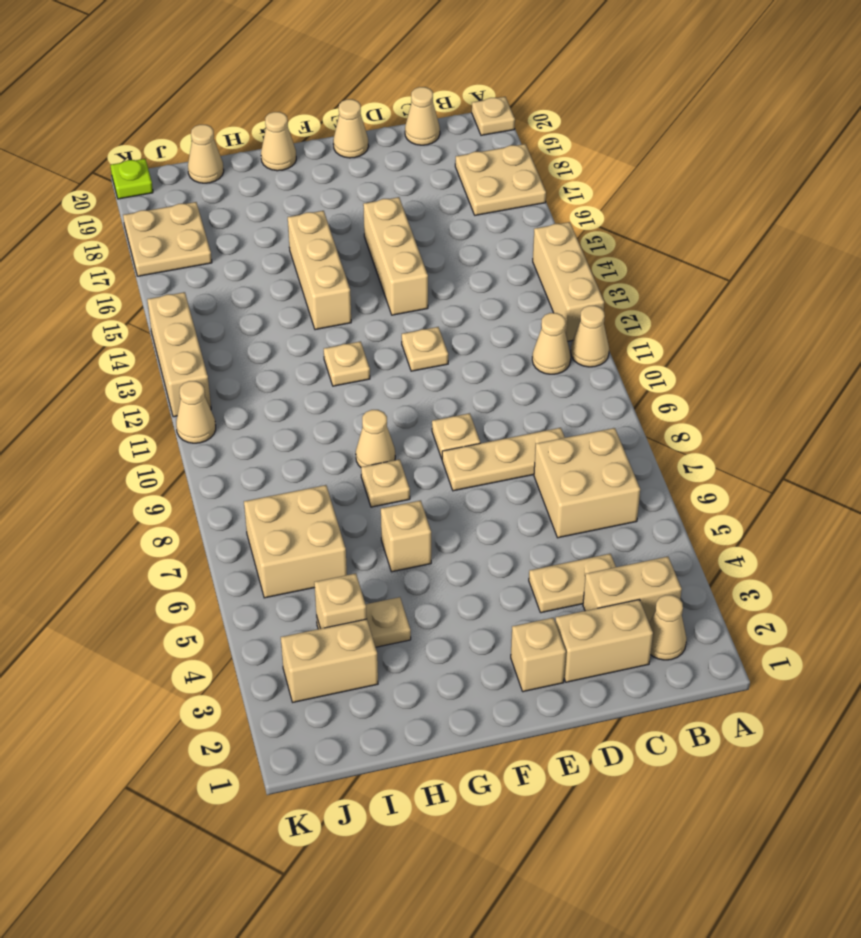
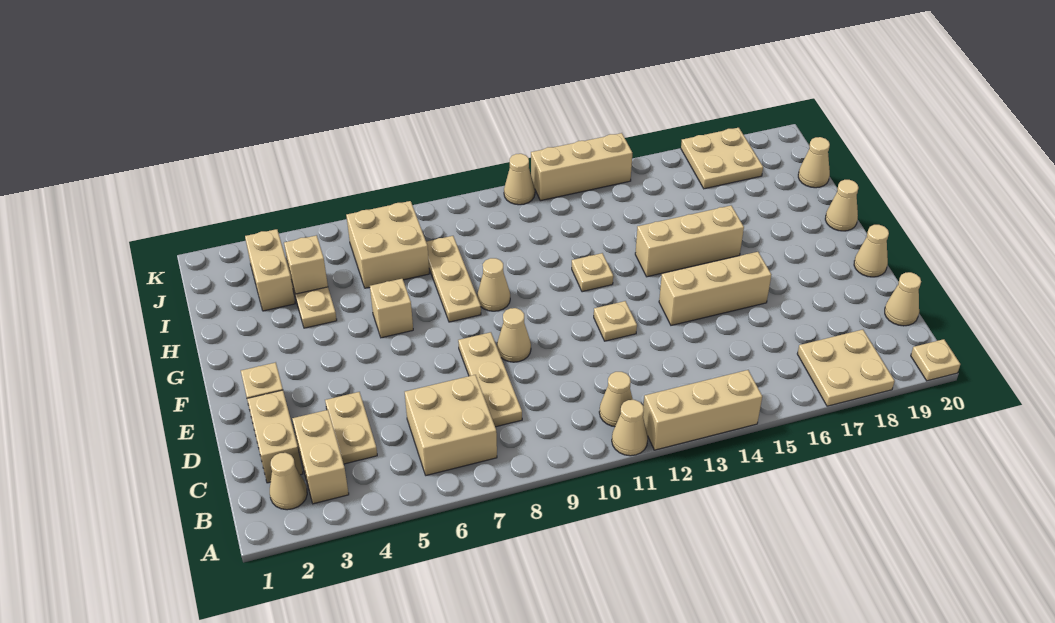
tan 1x1 plate [432,413,480,459] -> tan 1x1 cone [497,308,531,362]
tan 1x1 plate [361,459,410,507] -> tan 1x3 plate [426,236,481,322]
lime 1x1 plate [110,159,153,199] -> none

